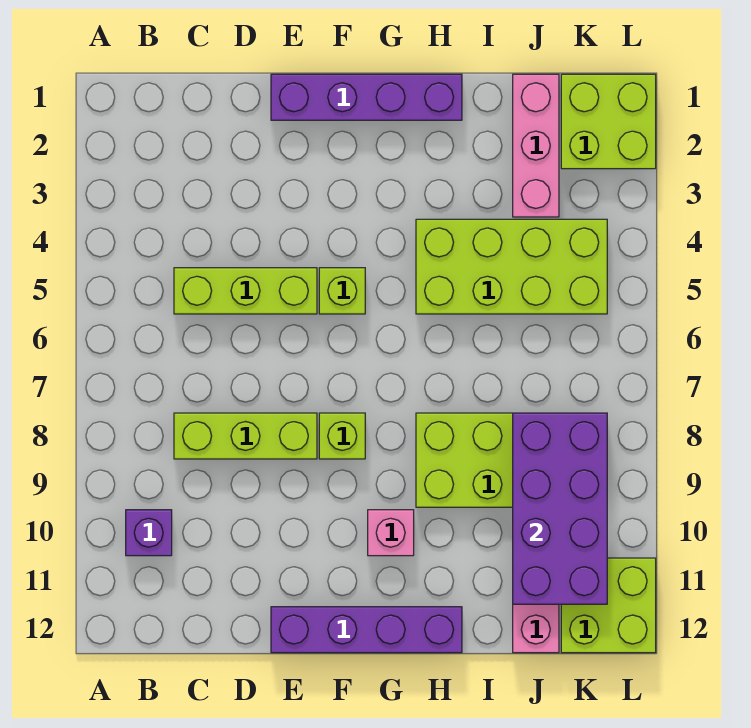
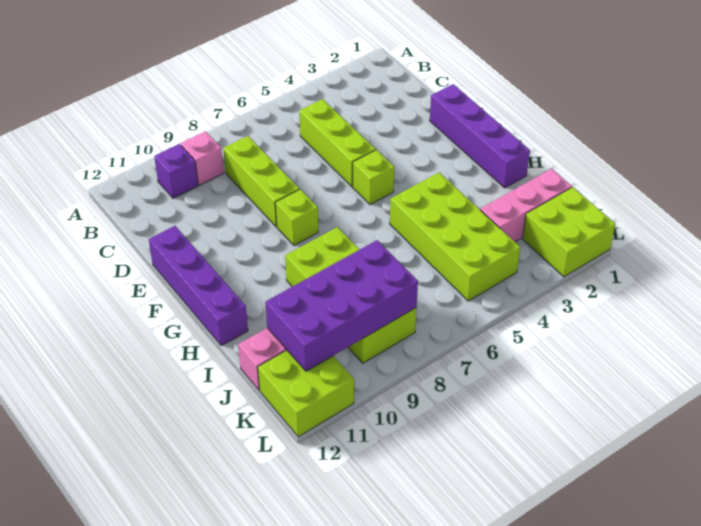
pink 1x1 brick [368,510,414,556] -> pink 1x1 brick moved to [181,131,224,185]

